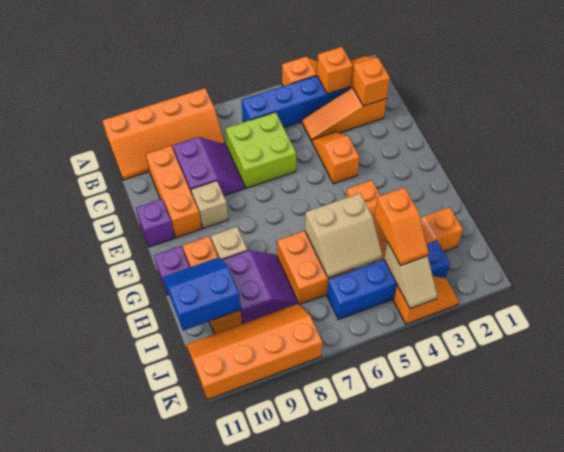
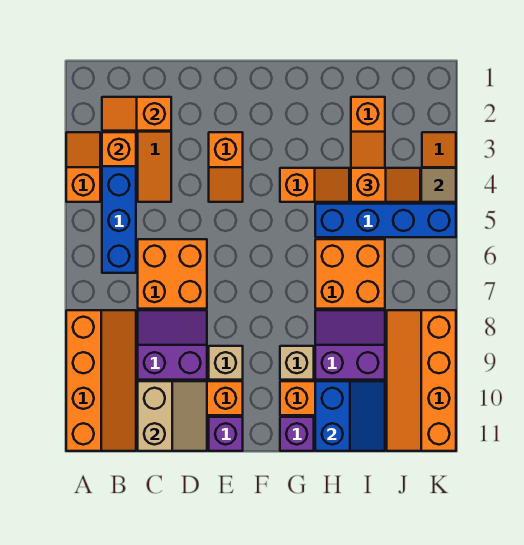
lime 2x2 brick [226,112,296,188] -> orange 2x2 brick [138,239,207,309]
orange 1x2 slope [312,132,360,184] -> orange 1x2 slope turned to [209,132,243,202]
tan 2x2 slope [305,193,383,278] -> tan 2x2 slope moved to [138,381,207,451]
blue 2x2 slope [163,257,241,331] -> blue 2x2 slope turned to [315,381,385,451]
blue 1x4 brick [327,240,450,320] -> blue 1x4 brick turned to [315,204,456,237]

